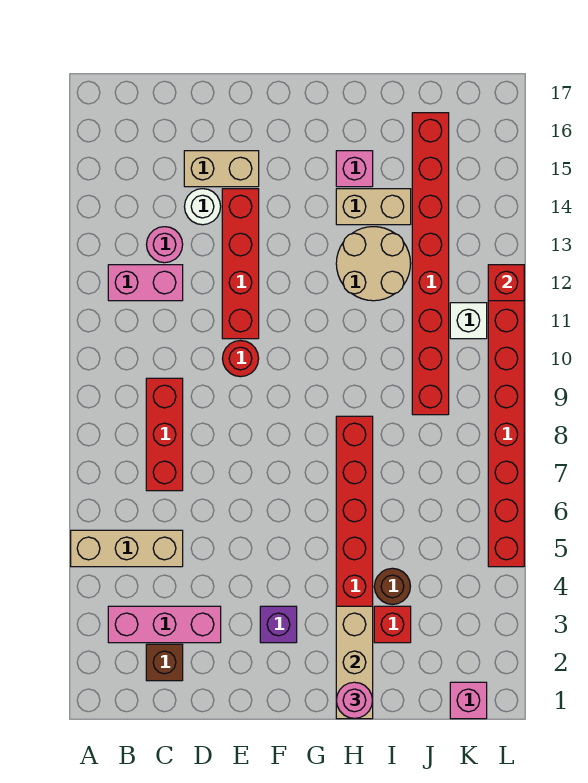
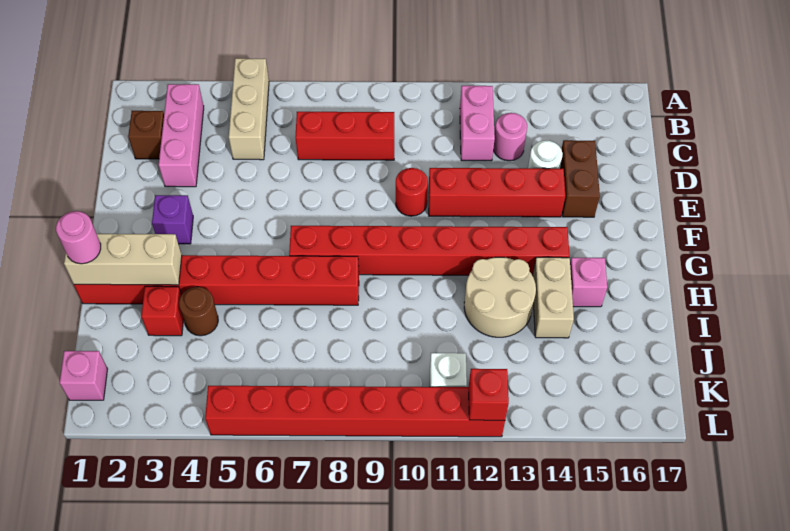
tan 1x2 brick [184,151,259,187] -> brown 1x2 brick [560,140,600,217]
red 1x8 brick [412,113,449,415] -> red 1x8 brick moved to [289,226,570,275]

